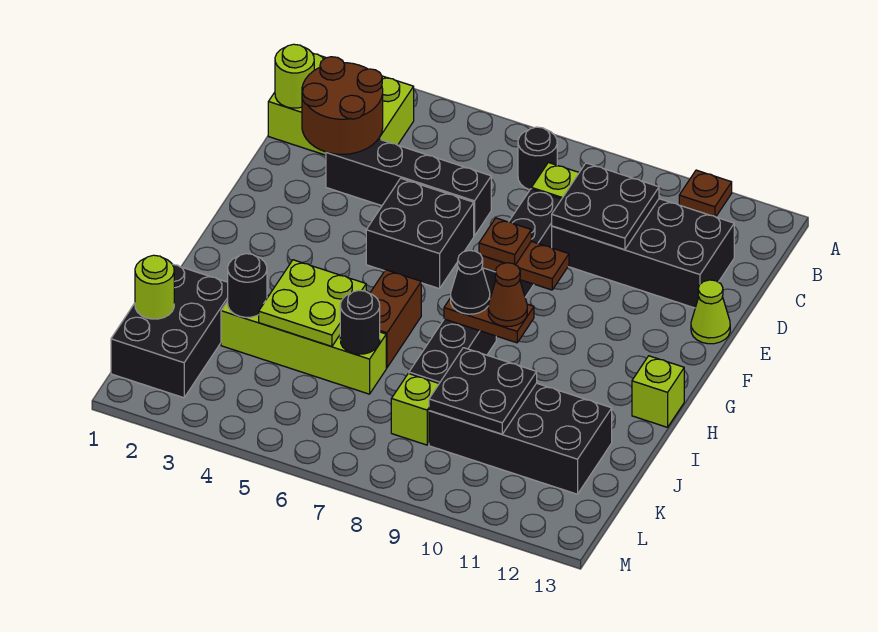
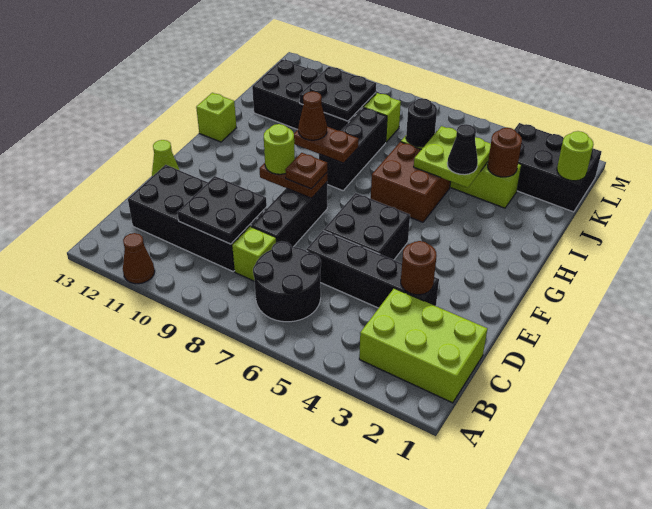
brown 1x1 plate [679,170,732,217] -> brown 1x1 cone [123,233,155,284]
black 1x1 round brick [518,127,557,190] -> black 2x2 round brick [253,241,321,322]
lime 1x1 round brick [275,44,314,108] -> lime 1x1 round brick moved to [264,124,295,174]
brown 2x2 round brick [302,57,383,154] -> brown 1x1 round brick [401,241,437,295]
brown 1x2 brick [370,270,421,368] -> brown 2x2 brick [371,142,451,222]
black 1x1 cone [451,250,490,314] -> black 1x1 cone moved to [447,124,478,175]
black 2x3 brick [111,265,228,398] -> black 2x3 brick turned to [514,123,602,212]
black 1x1 round brick [228,254,267,317] -> brown 1x1 round brick [488,128,522,177]

